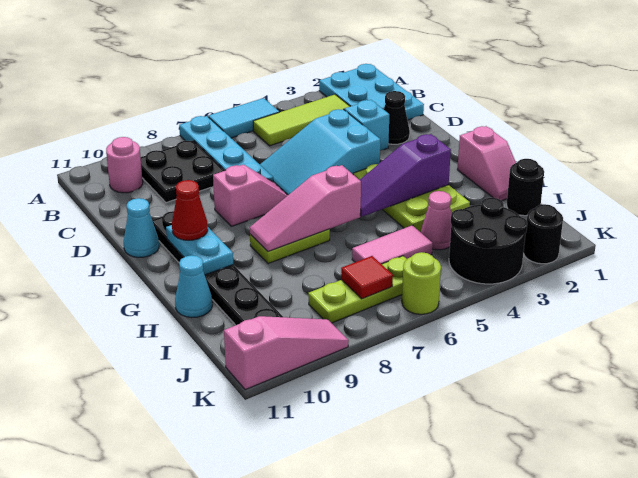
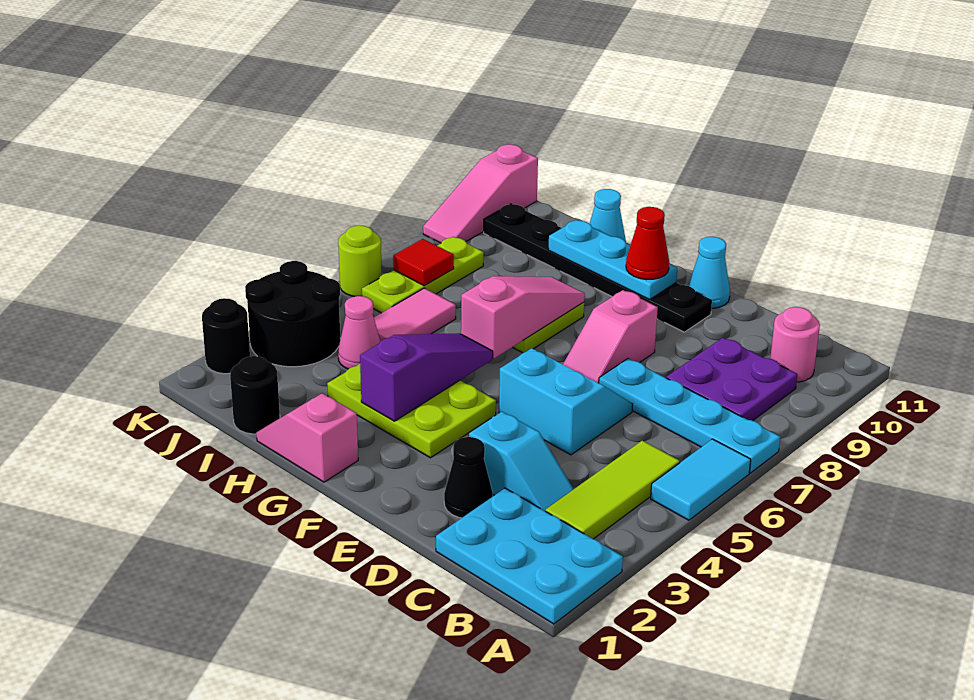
black 2x2 plate [141,140,225,203] -> purple 2x2 plate [666,338,797,421]
cyan 2x3 slope [260,109,380,195] -> cyan 2x2 slope [499,348,633,455]
cyan 1x2 plate [166,225,233,275] -> cyan 1x3 plate [548,220,677,299]

